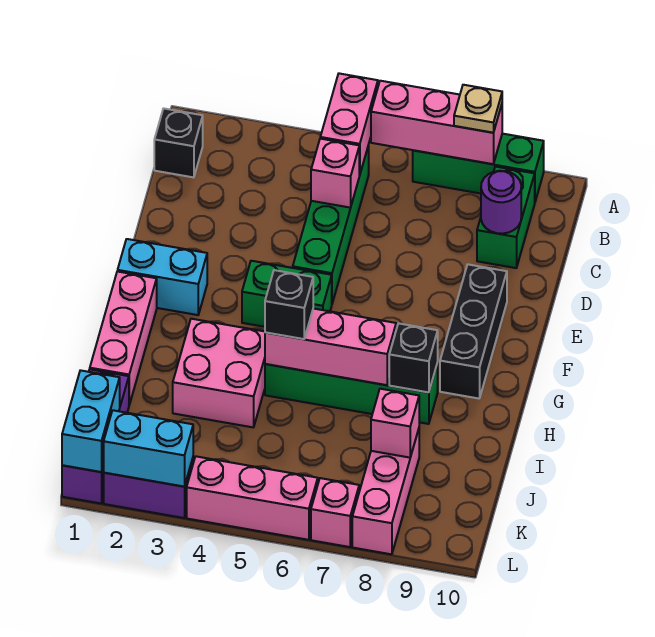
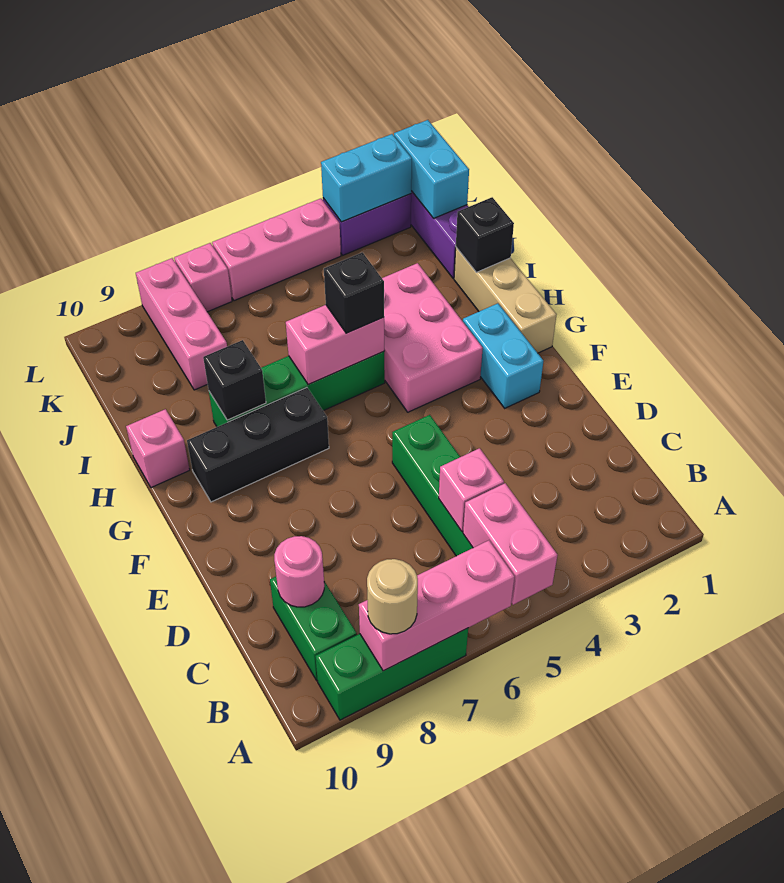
tan 1x1 plate [454,85,502,133] -> tan 1x1 round brick [367,559,418,634]
black 1x1 brick [154,108,203,177] -> black 1x1 brick moved to [456,197,514,272]
purple 1x1 round brick [481,171,521,234] -> pink 1x1 round brick [274,536,324,607]
black 1x3 brick [440,264,507,398] -> black 1x3 brick turned to [187,388,329,502]
cyan 1x2 brick [118,239,207,315] -> cyan 1x2 brick turned to [463,303,543,408]
green 1x2 brick [242,261,332,327] -> none
pink 1x3 brick [90,271,157,405] -> tan 1x3 brick [454,248,556,353]
pink 2x2 brick [173,319,265,427] -> pink 2x3 brick [382,263,483,412]
pink 1x3 brick [265,309,396,385] -> pink 1x2 brick [286,305,384,385]
pink 1x1 brick [371,389,419,458] -> pink 1x1 brick moved to [126,409,190,488]

